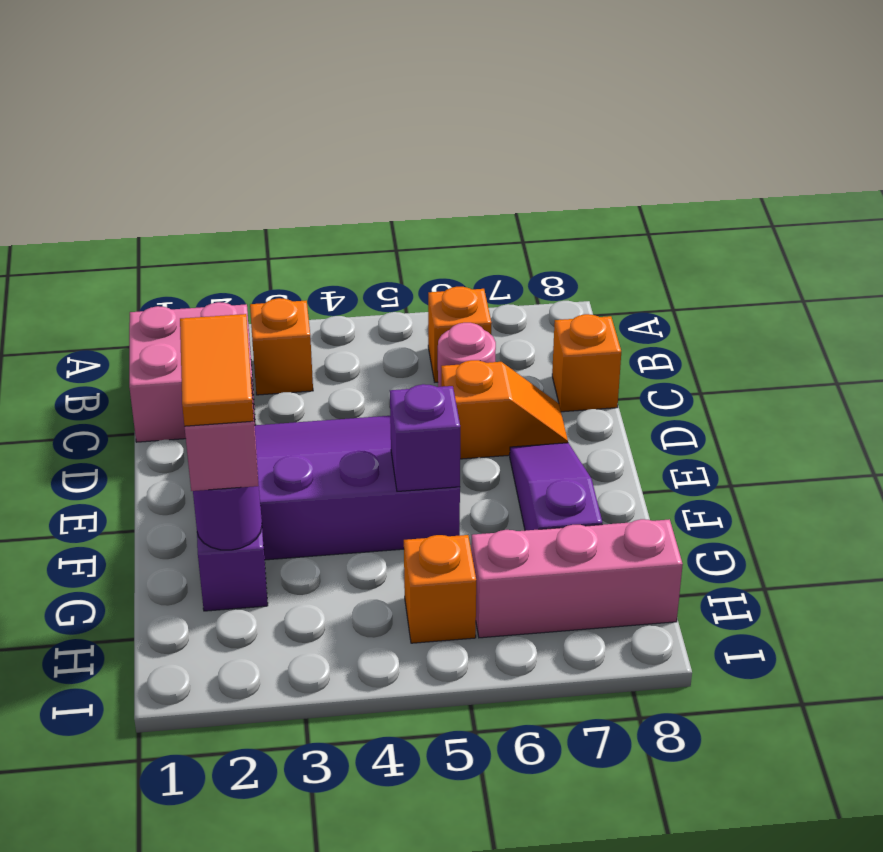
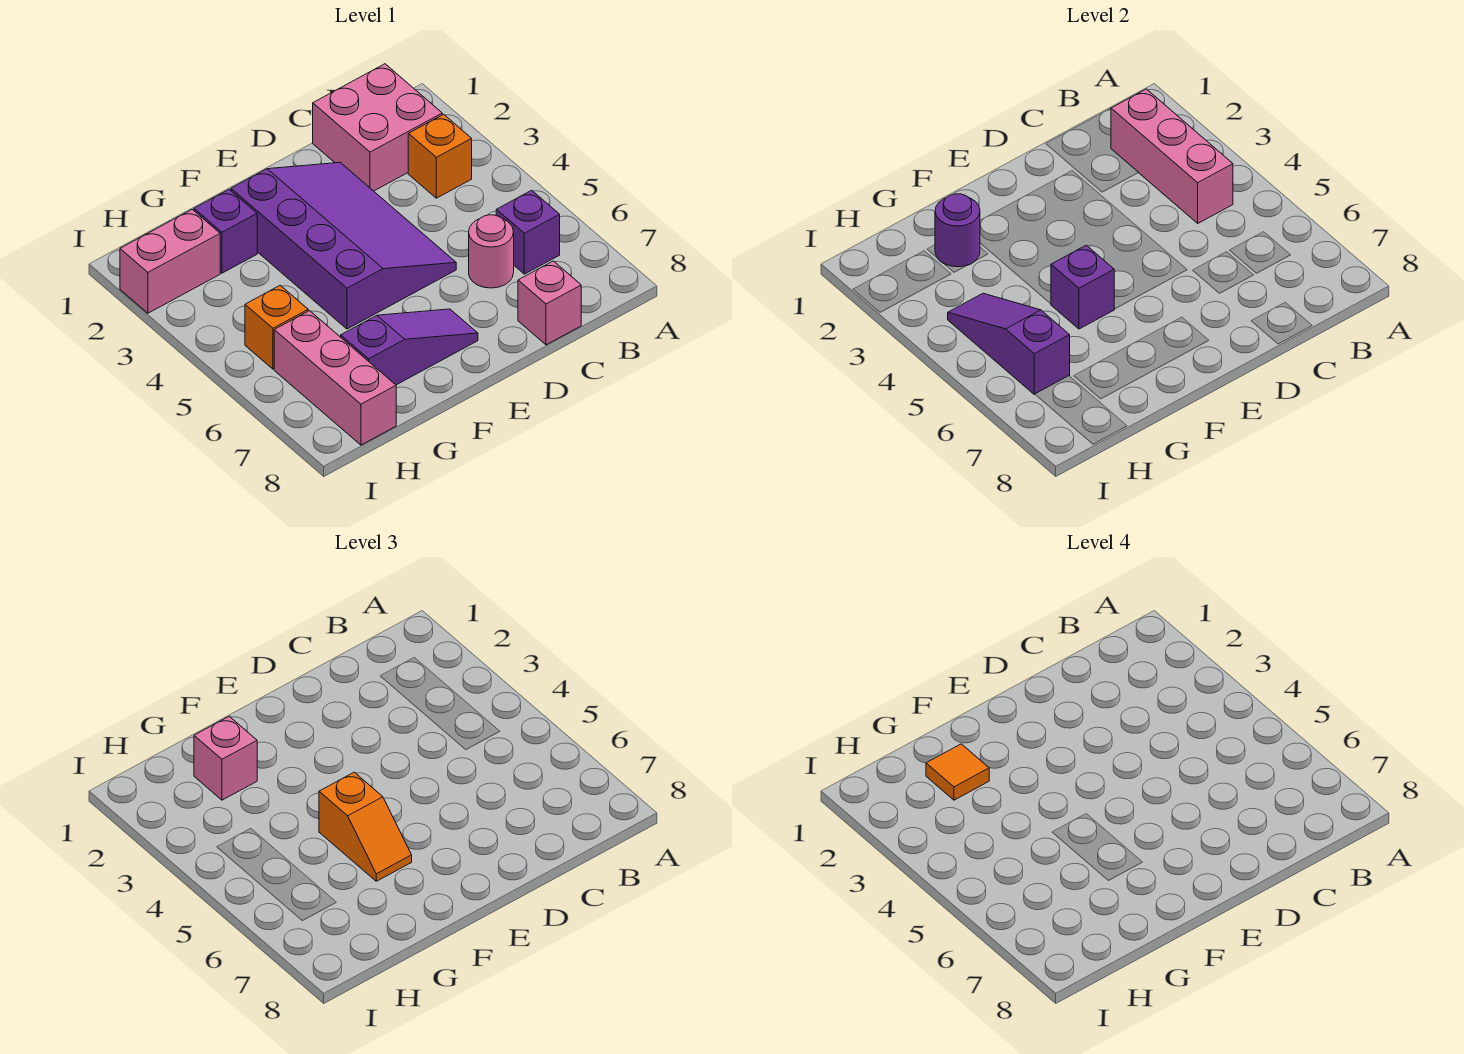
none -> pink 1x3 brick [1111,89,1233,223]
orange 1x1 brick [428,287,492,382] -> purple 1x1 brick [496,190,560,274]
orange 1x1 brick [552,314,621,412] -> pink 1x1 brick [518,261,581,345]
orange 1x2 slope [441,360,568,459] -> orange 1x2 slope moved to [319,772,412,881]
orange 1x2 tile [180,314,254,426] -> orange 1x1 tile [926,744,989,800]
none -> pink 1x2 brick [120,209,220,313]
none -> purple 1x3 slope [948,293,1070,394]

